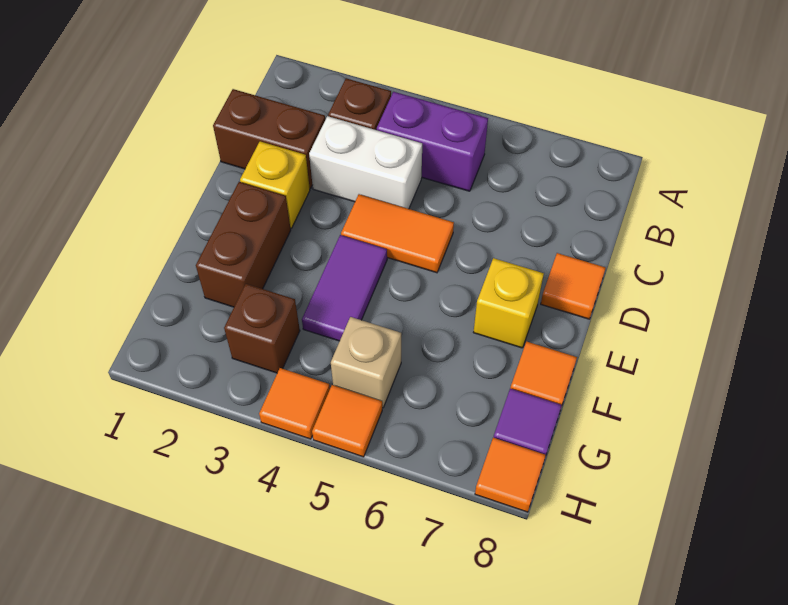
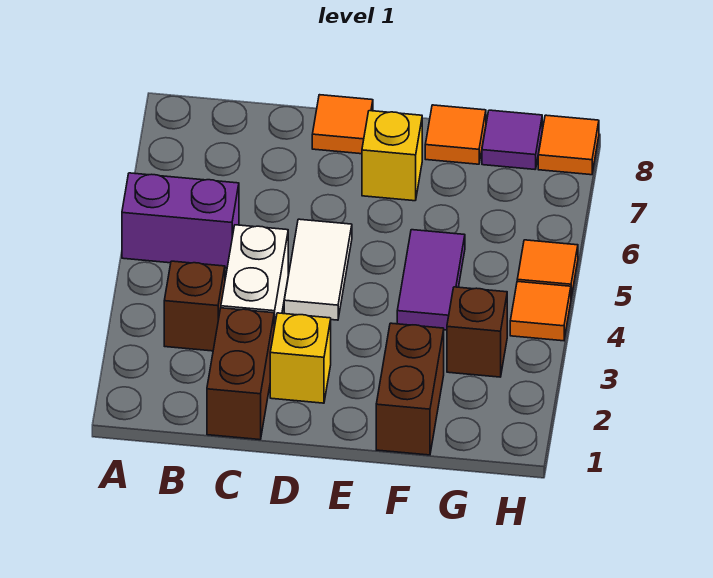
purple 1x2 brick [377,92,488,191] -> purple 1x2 brick turned to [122,173,239,268]
orange 1x2 tile [341,194,454,273] -> white 1x2 tile [284,219,352,320]
brown 1x2 brick [196,182,291,307] -> brown 1x2 brick turned to [376,323,444,455]
purple 1x2 tile [302,235,387,341] -> purple 1x2 tile turned to [397,230,465,330]
tan 1x1 brick [331,317,401,408] -> none

